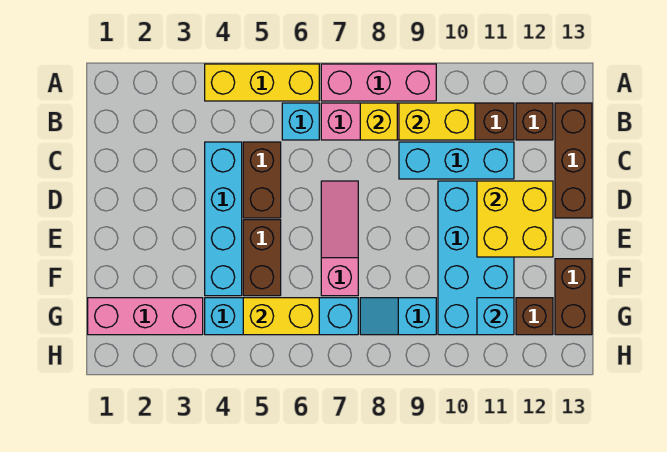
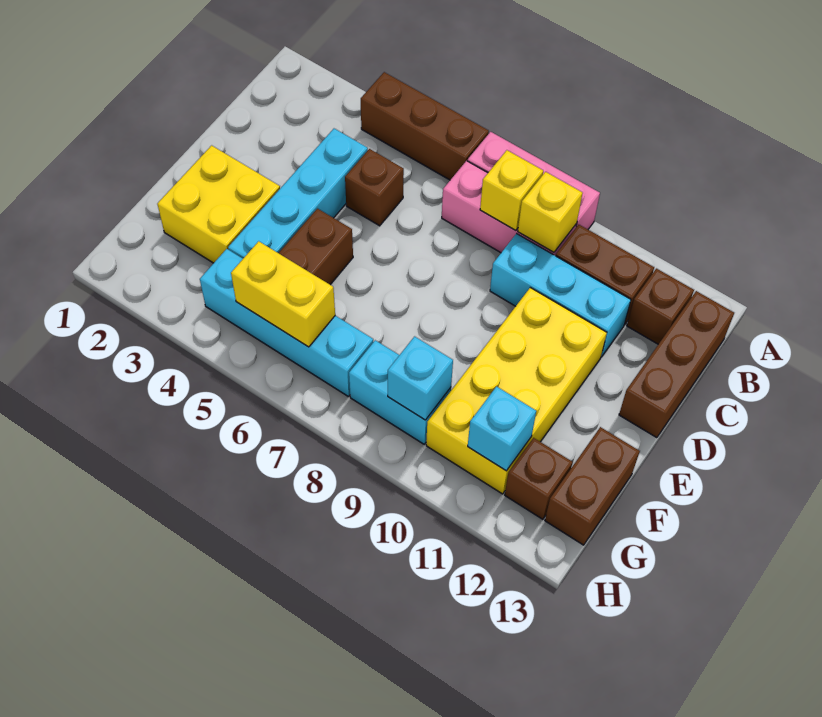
yellow 1x3 brick [205,64,319,101] -> brown 1x3 brick [361,72,489,180]
cyan 1x1 brick [282,103,319,140] -> cyan 1x1 brick moved to [388,336,453,420]
yellow 1x2 brick [399,103,475,140] -> yellow 1x1 brick [518,172,583,252]
brown 1x2 brick [243,142,281,218] -> brown 1x1 brick [345,149,404,226]
pink 1x3 slope [321,181,358,296] -> none
cyan 2x4 brick [438,181,514,335] -> yellow 2x4 brick [426,288,607,494]
yellow 2x2 brick [477,181,553,257] -> yellow 2x2 brick moved to [157,145,280,263]
pink 1x3 brick [88,298,203,335] -> none
cyan 1x2 slope [360,298,436,335] -> cyan 1x2 brick [349,340,451,444]

